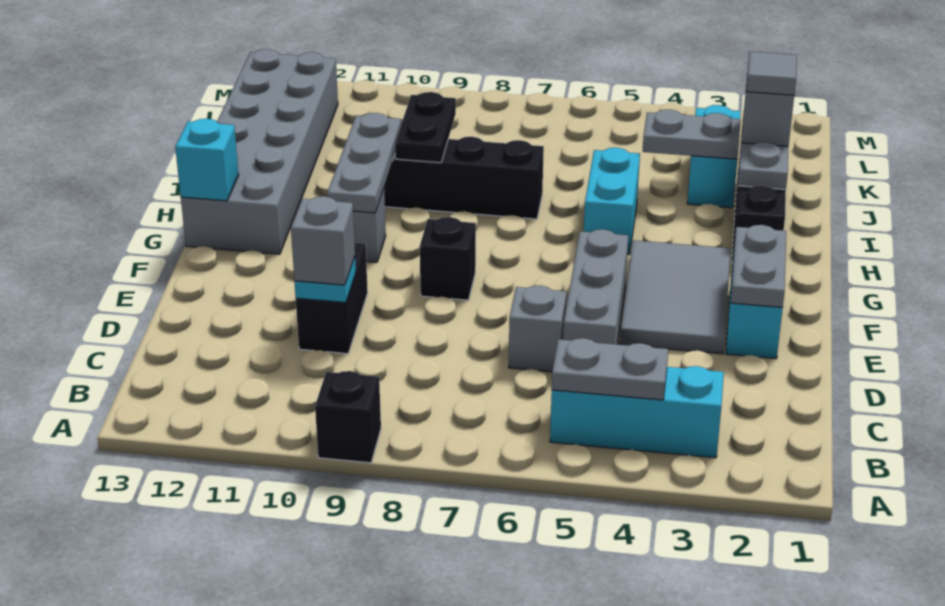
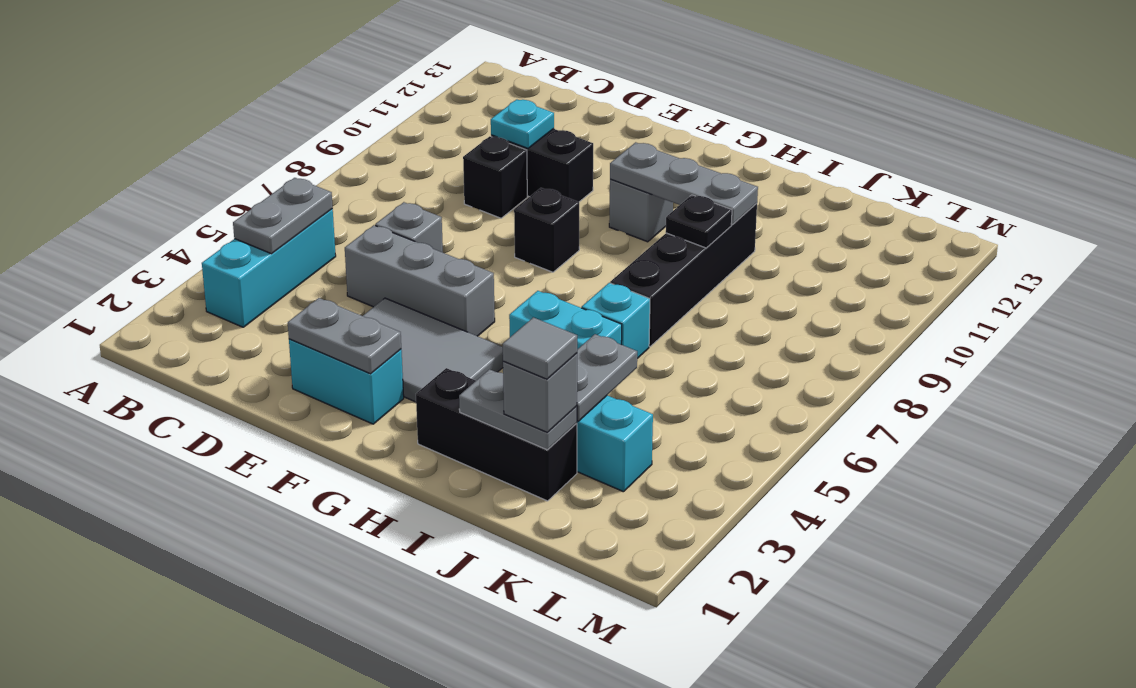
black 1x1 brick [315,371,381,463] -> black 1x1 brick moved to [463,136,527,218]
grey 1x1 brick [291,196,355,285] -> none
grey 2x6 brick [181,49,338,254] -> none
cyan 1x1 brick [175,119,239,201] -> cyan 1x1 brick moved to [582,283,650,358]
black 1x2 plate [395,92,456,163] -> black 1x1 plate [666,195,732,248]

